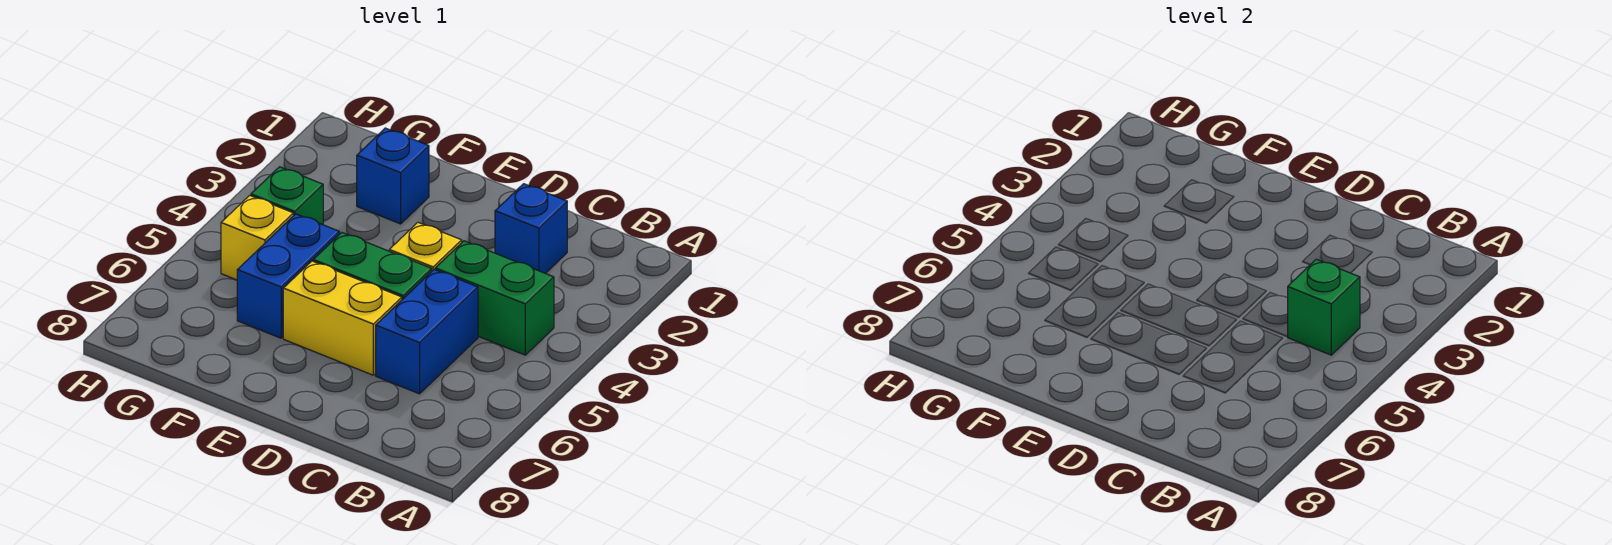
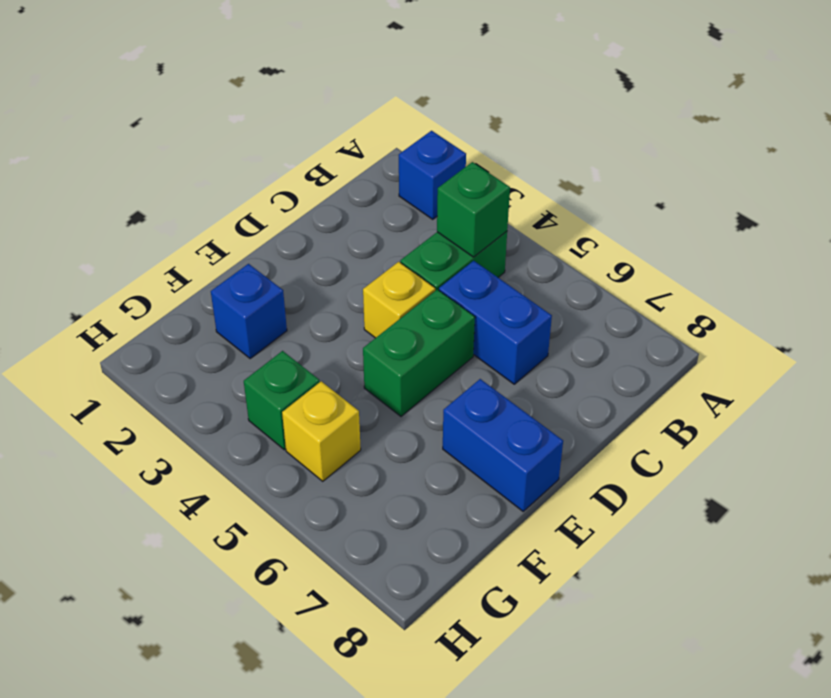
blue 1x1 brick [495,184,567,273] -> blue 1x1 brick moved to [399,131,466,219]
yellow 1x2 brick [283,261,402,375] -> none
blue 1x2 brick [237,214,340,338] -> blue 1x2 brick moved to [443,379,563,511]

